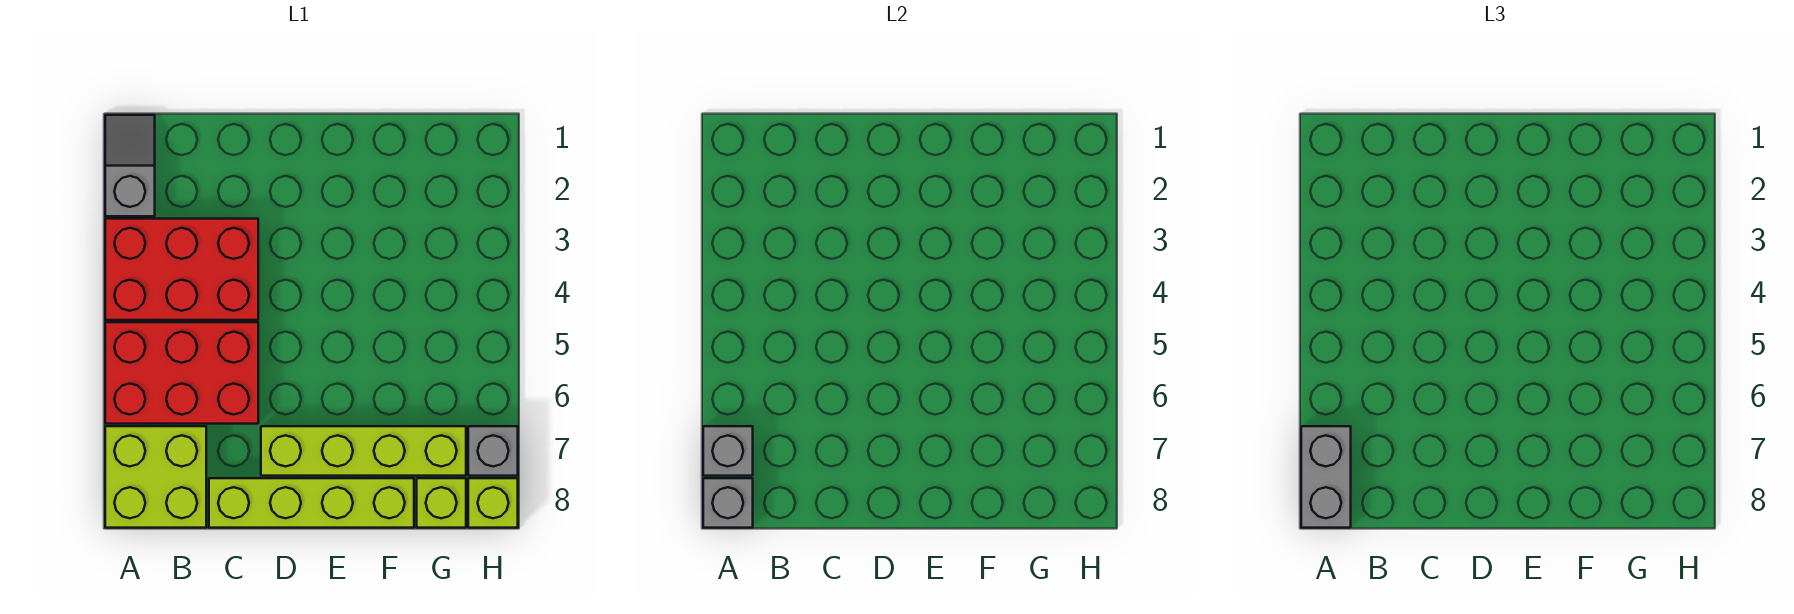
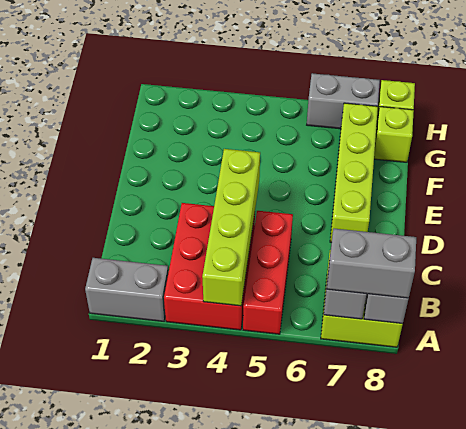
grey 1x2 slope [105,115,155,216] -> grey 1x2 brick [85,258,168,321]
red 2x3 brick [105,322,258,424] -> red 1x3 brick [243,211,293,334]
lime 1x4 brick [209,478,414,528] -> lime 1x4 brick moved to [202,149,260,306]
grey 1x1 brick [468,426,518,476] -> grey 1x2 brick [307,73,380,129]

